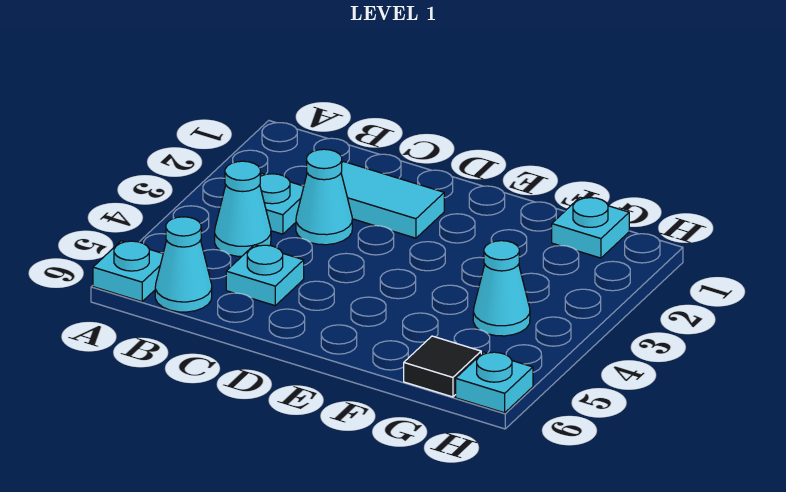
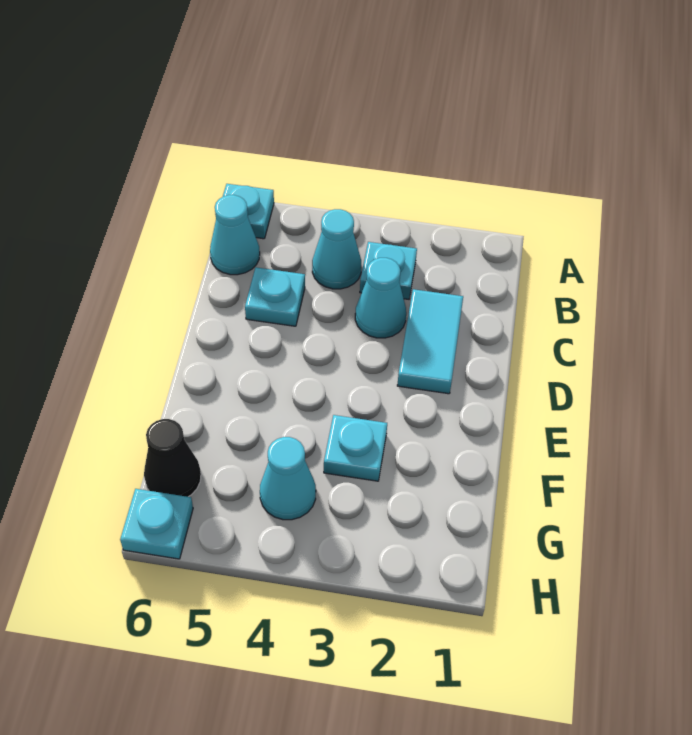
cyan 1x1 plate [552,197,629,258] -> cyan 1x1 plate moved to [324,415,387,481]
black 1x1 tile [404,336,481,397] -> black 1x1 cone [144,419,201,497]

